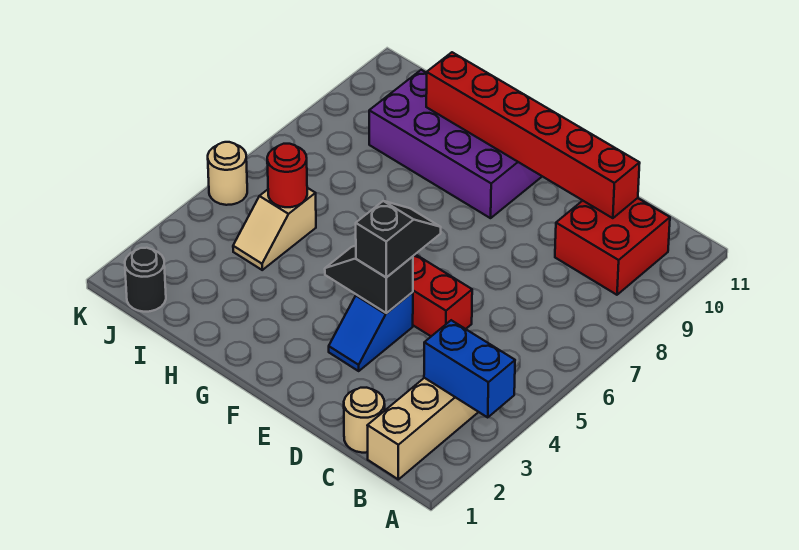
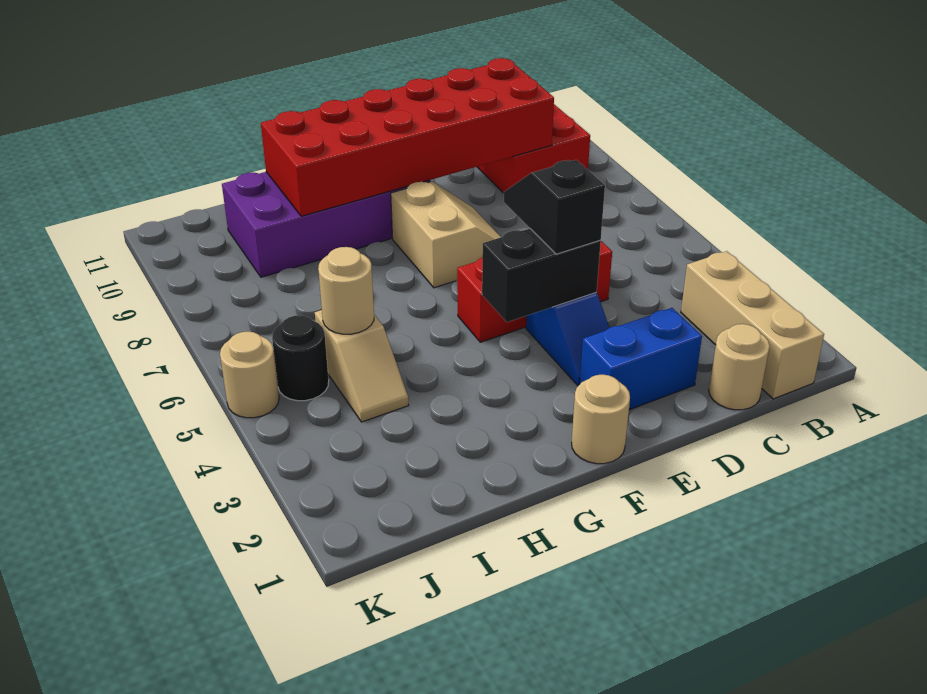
blue 1x2 brick [424,320,515,417] -> blue 1x2 brick moved to [580,308,702,410]
red 1x6 brick [426,52,640,218] -> red 2x6 brick [261,58,554,216]
black 1x2 slope [325,246,413,313] -> black 1x2 brick [482,229,601,322]
none -> tan 2x2 slope [391,181,501,288]
none -> tan 1x1 round brick [572,374,630,464]
red 1x1 round brick [267,144,307,207] -> tan 1x1 round brick [318,247,374,334]
black 1x1 round brick [125,248,166,312] -> black 1x1 round brick moved to [272,315,329,401]

